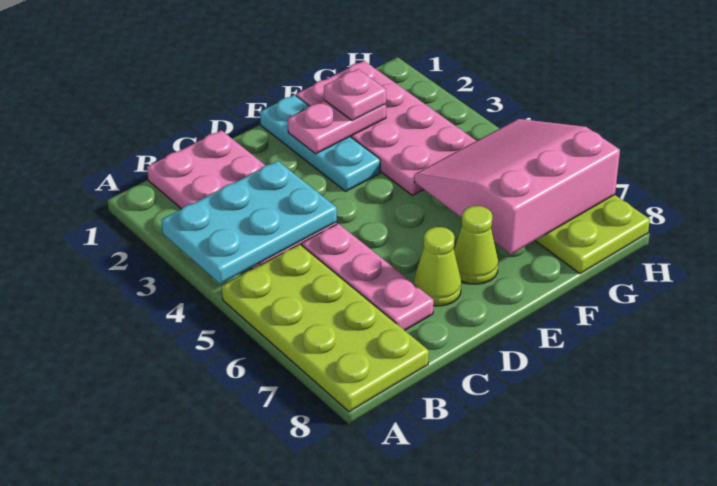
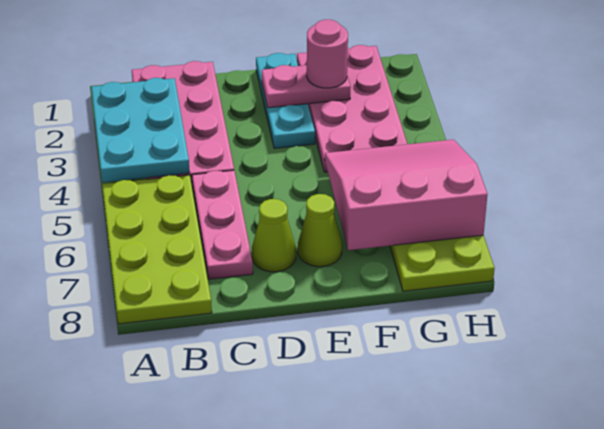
cyan 2x3 plate [162,161,337,284] -> cyan 2x3 plate turned to [91,78,190,182]
pink 1x1 plate [324,69,386,121] -> pink 1x1 round brick [307,20,348,88]

